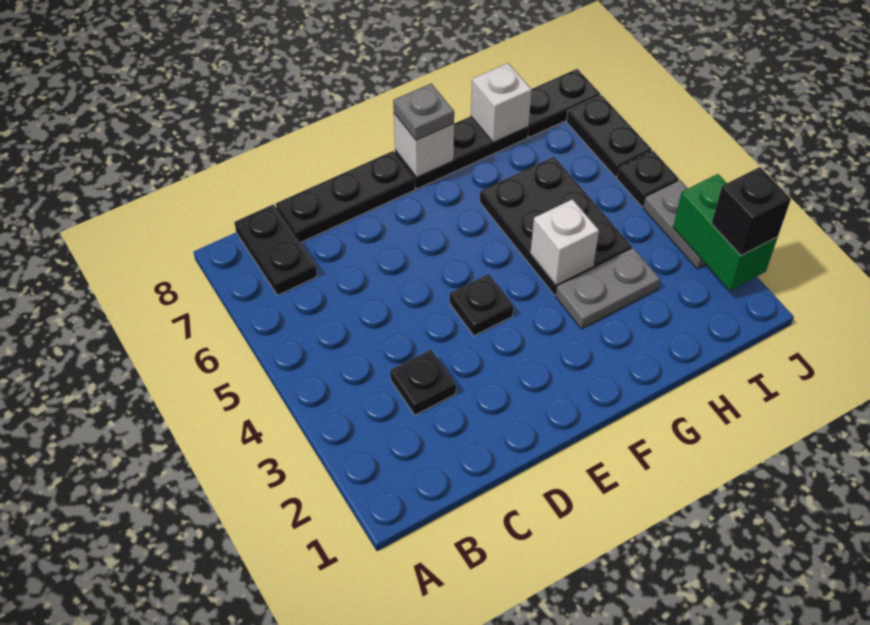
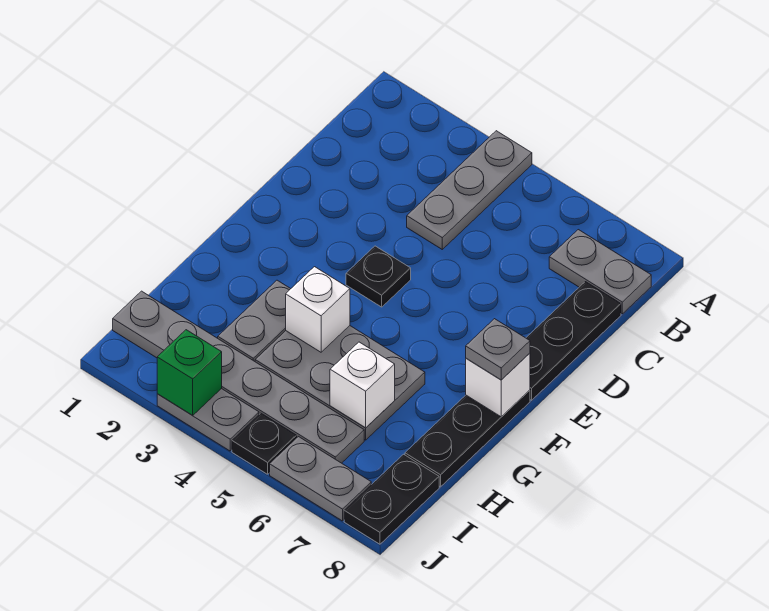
none -> grey 1x3 plate [407,131,532,249]
black 1x2 plate [234,204,317,295] -> grey 1x2 plate [549,230,651,314]
black 1x1 plate [390,350,456,415] -> none
black 2x3 plate [480,157,632,295] -> grey 2x3 plate [255,326,425,440]
white 1x1 brick [471,63,532,143] -> white 1x1 brick moved to [330,342,395,428]
none -> grey 1x6 plate [113,291,364,463]
green 1x2 brick [673,174,778,291] -> green 1x1 brick [157,330,222,415]
black 1x1 brick [712,167,791,256] -> none
black 1x2 plate [567,95,652,177] -> grey 1x2 plate [270,437,371,521]

